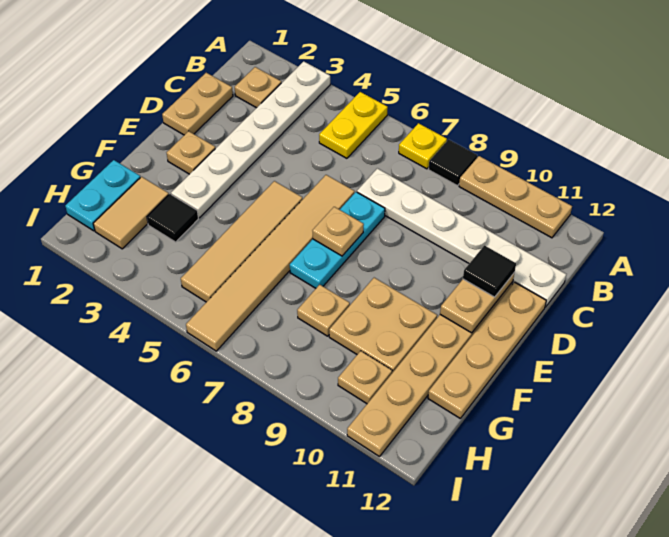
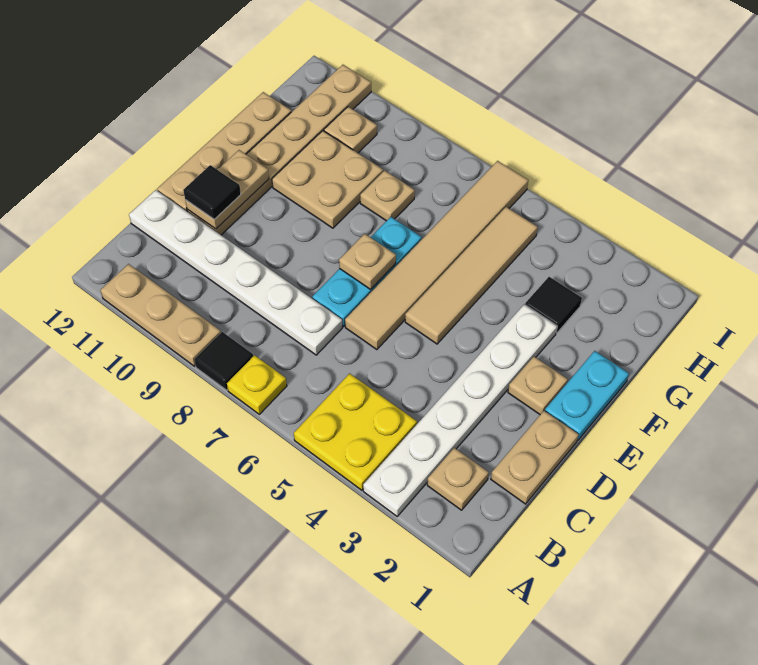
yellow 1x2 plate [319,92,388,158] -> yellow 2x2 plate [294,373,417,490]
cyan 1x2 plate [65,160,140,231] -> cyan 1x2 plate moved to [545,351,629,440]
tan 1x2 tile [93,177,169,249] -> none

